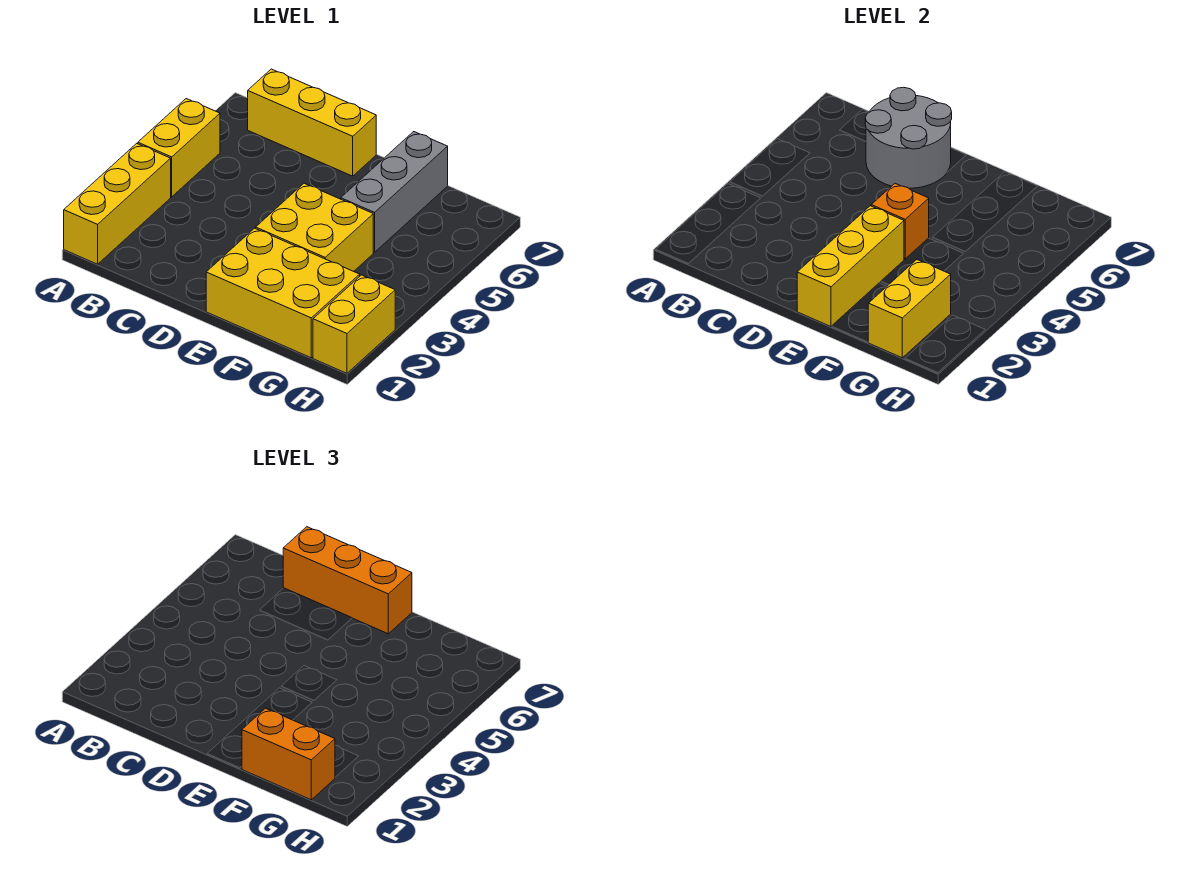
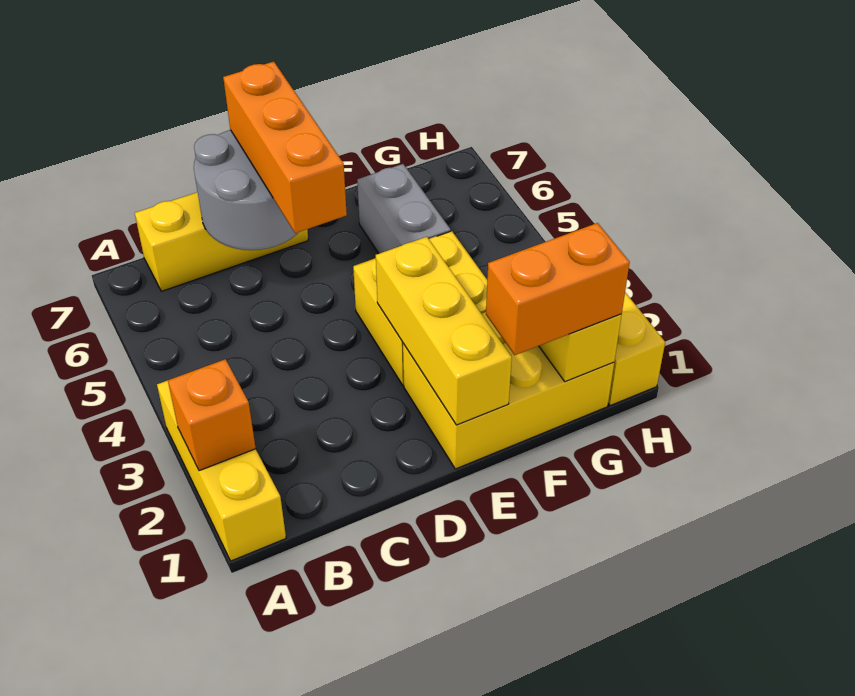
yellow 1x2 brick [138,99,220,197] -> none
orange 1x3 brick [283,527,412,634] -> orange 1x3 brick turned to [223,62,347,233]
orange 1x1 brick [871,183,929,259] -> orange 1x1 brick moved to [168,359,256,471]
grey 1x3 brick [341,132,448,252] -> grey 1x2 brick [357,164,451,253]

